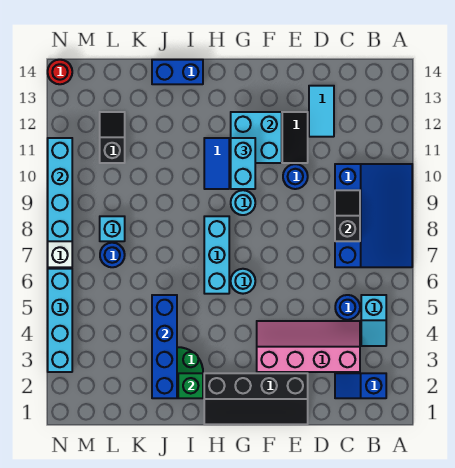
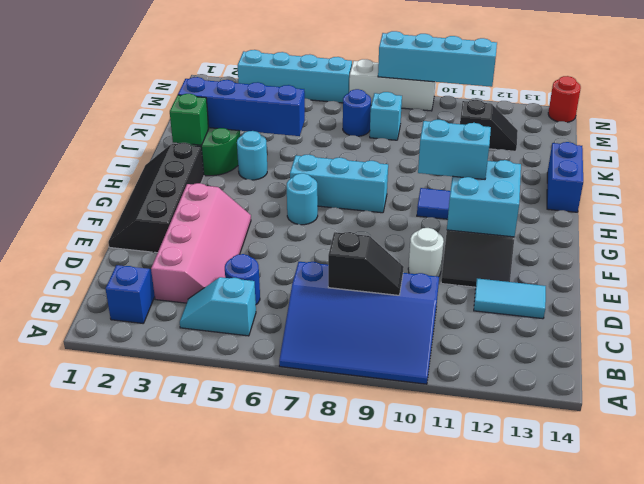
blue 1x1 round brick [283,164,308,189] -> white 1x1 round brick [408,228,444,277]
cyan 1x1 round brick [231,190,255,215] -> cyan 1x1 round brick moved to [237,131,267,180]

